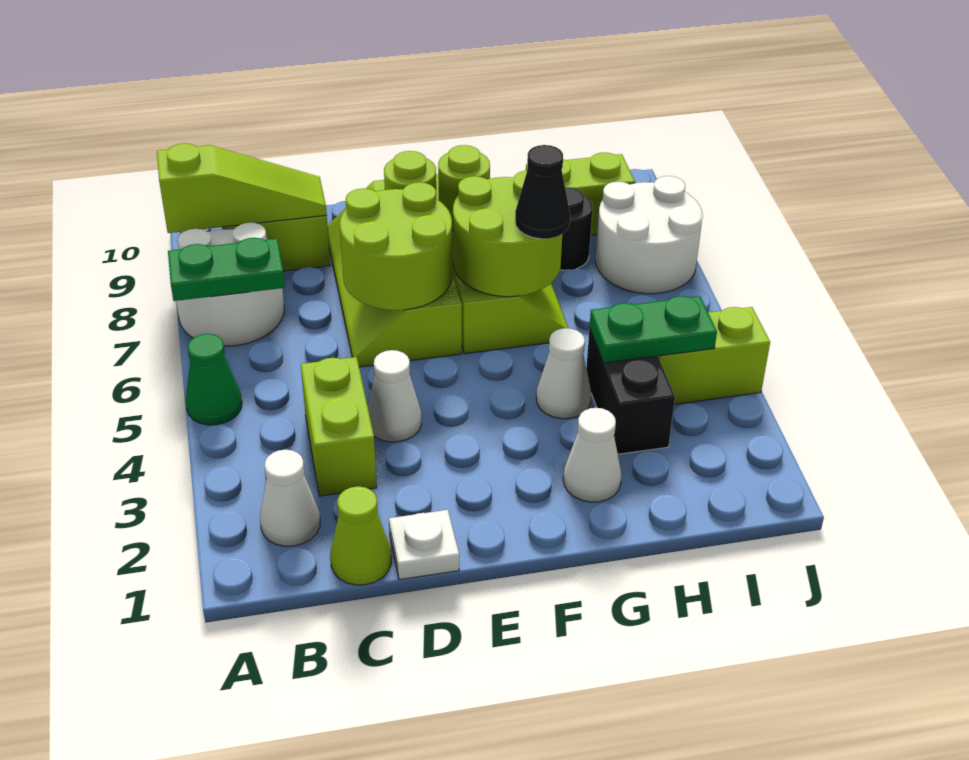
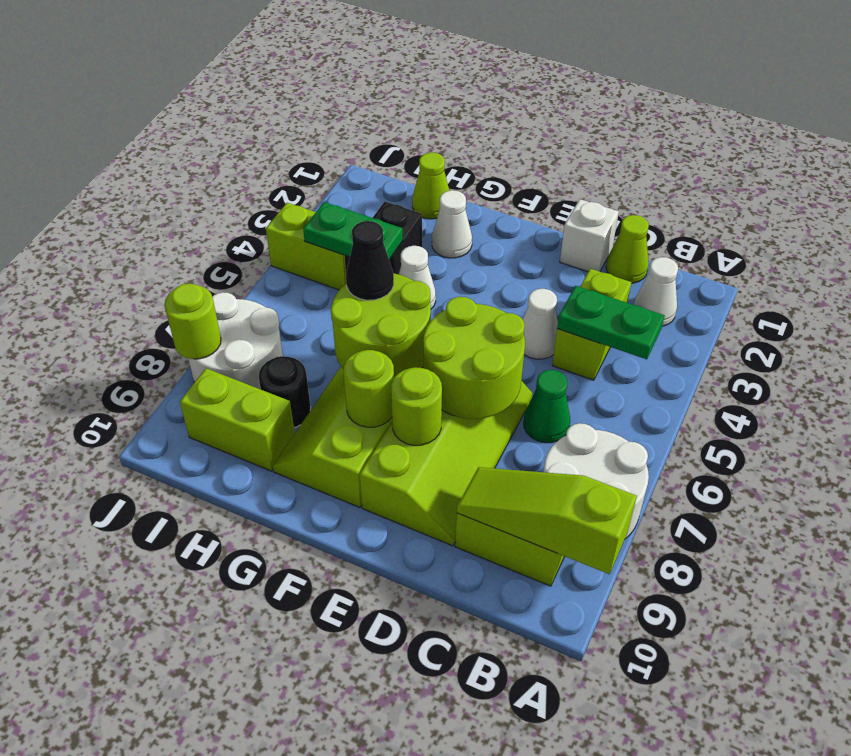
green 1x1 cone [186,334,242,425] -> green 1x1 cone moved to [524,370,570,443]
green 1x2 plate [168,238,285,301] -> green 1x2 plate moved to [557,286,665,359]
white 1x1 plate [389,510,459,580] -> white 1x1 brick [560,199,619,272]
none -> lime 1x1 cone [412,153,449,219]
none -> lime 1x1 round brick [164,284,221,359]

